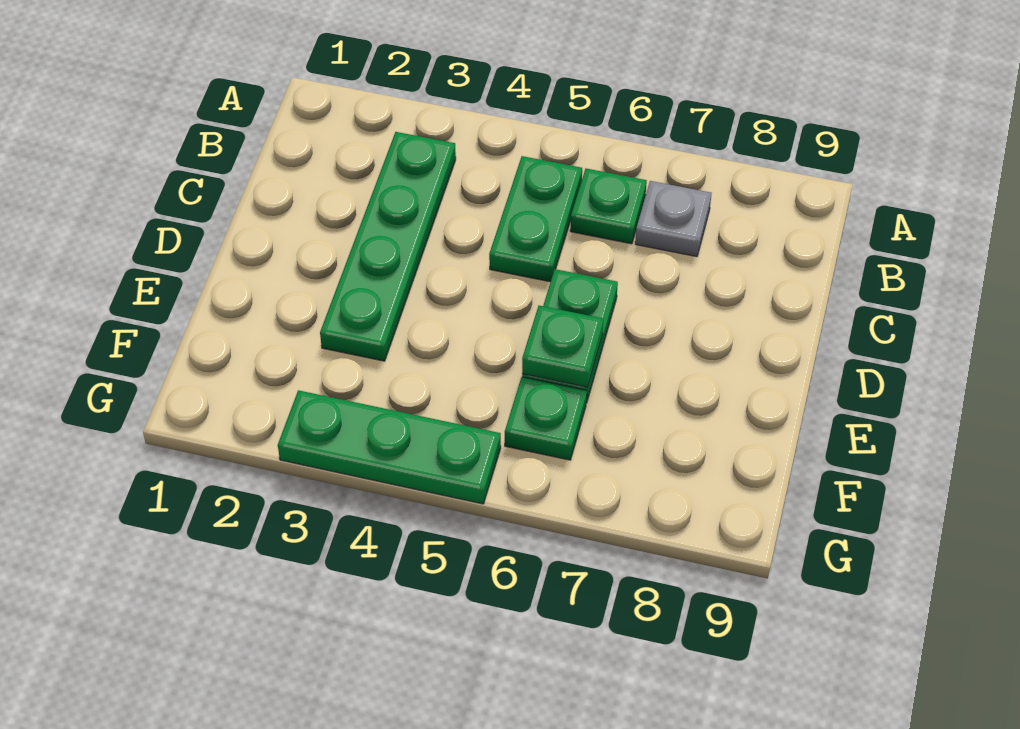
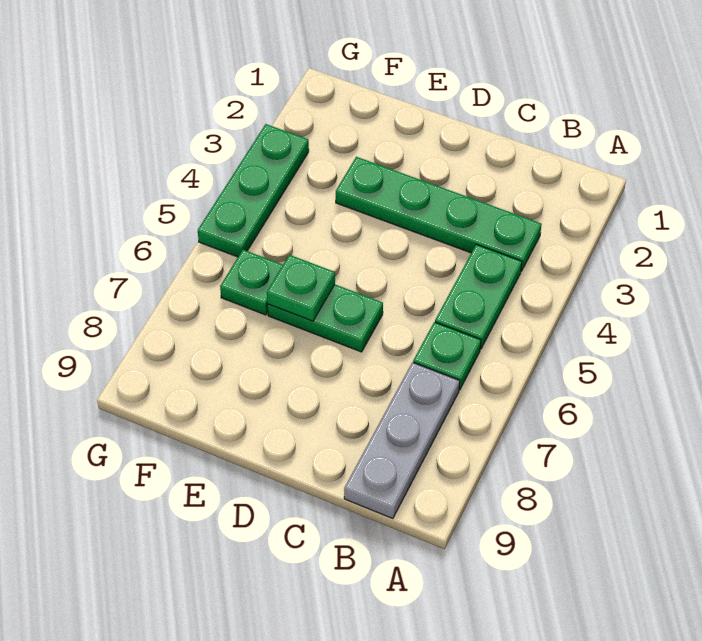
green 1x2 plate [489,156,582,282] -> green 1x2 plate turned to [435,245,522,349]
grey 1x1 plate [635,181,712,257] -> grey 1x3 plate [344,362,460,519]

